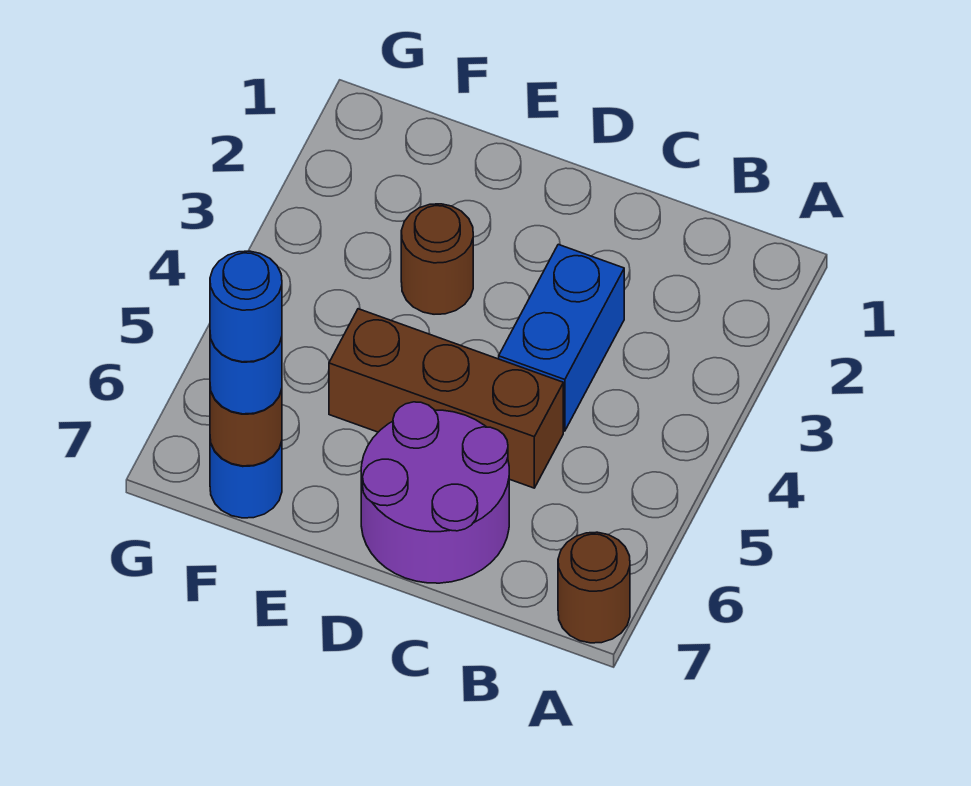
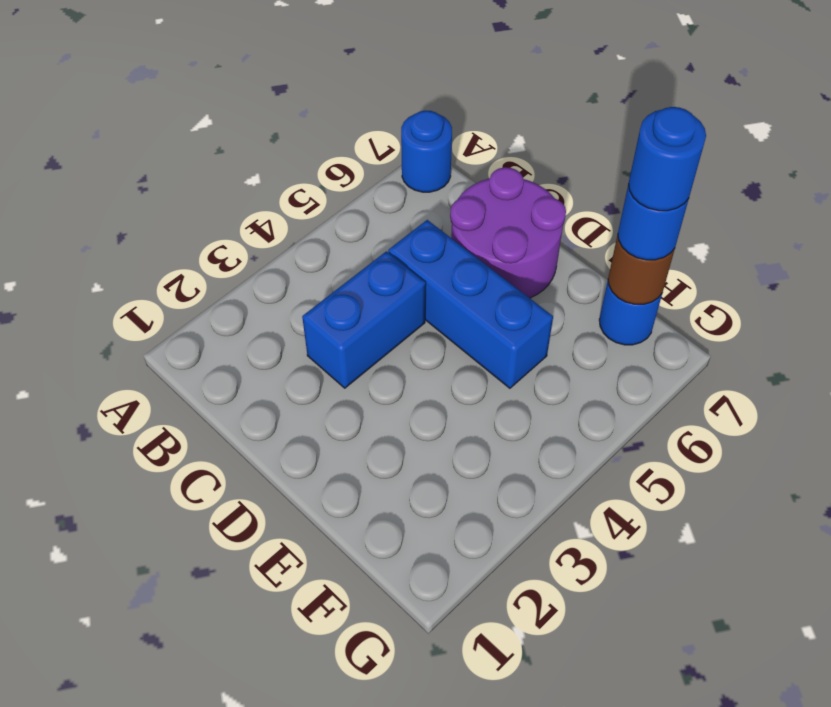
brown 1x1 round brick [558,532,630,643] -> blue 1x1 round brick [401,111,452,192]
brown 1x3 brick [329,309,563,488] -> blue 1x3 brick [388,220,553,388]
brown 1x1 round brick [401,204,473,314] -> none

